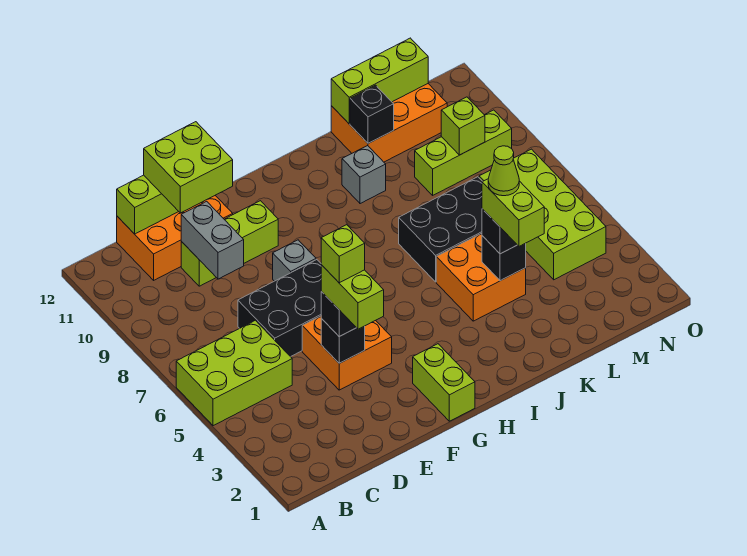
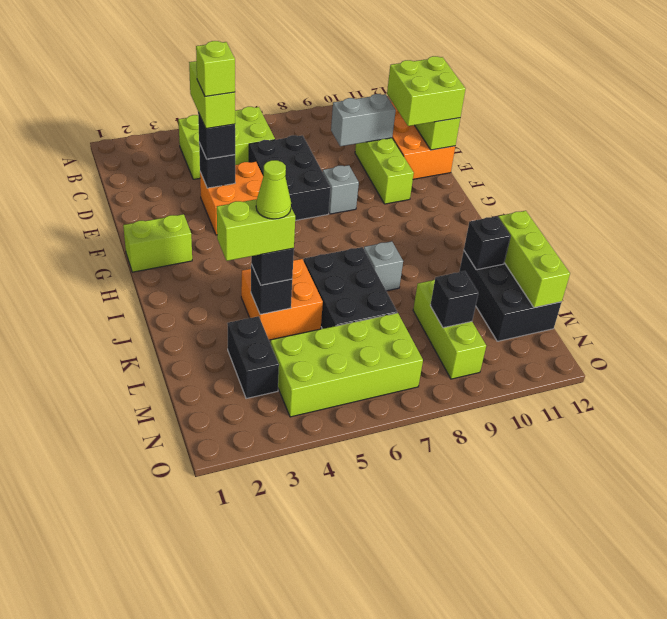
lime 2x3 brick [176,320,292,426] -> lime 2x3 brick turned to [178,107,275,179]
lime 1x2 brick [321,265,384,329] -> lime 1x2 brick turned to [189,61,235,129]
grey 1x1 brick [342,146,386,204] -> grey 1x1 brick moved to [364,241,403,291]
orange 2x3 brick [331,84,447,162] -> black 2x3 brick [459,251,562,341]
none -> black 1x2 brick [227,316,279,399]
lime 1x1 brick [441,97,485,155] -> black 1x1 brick [430,271,478,328]

